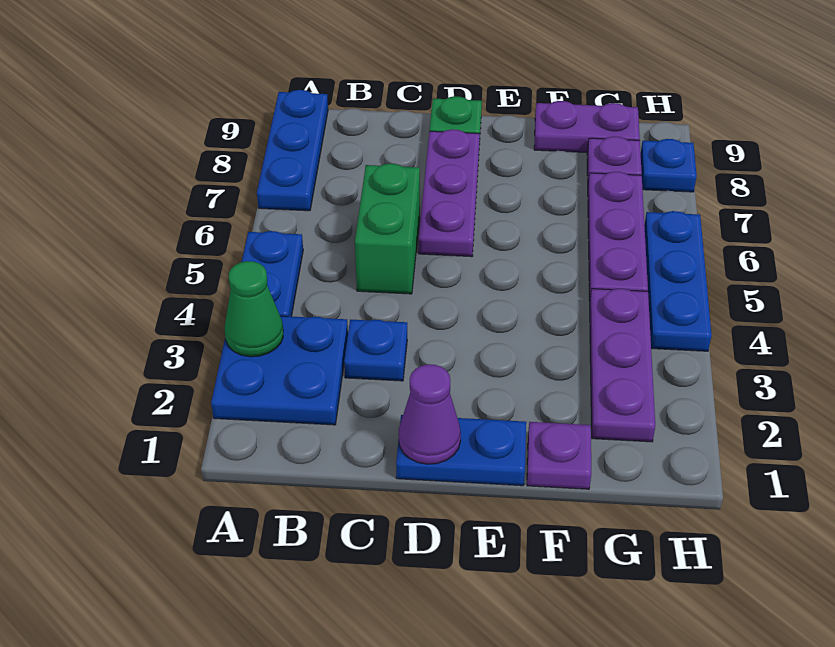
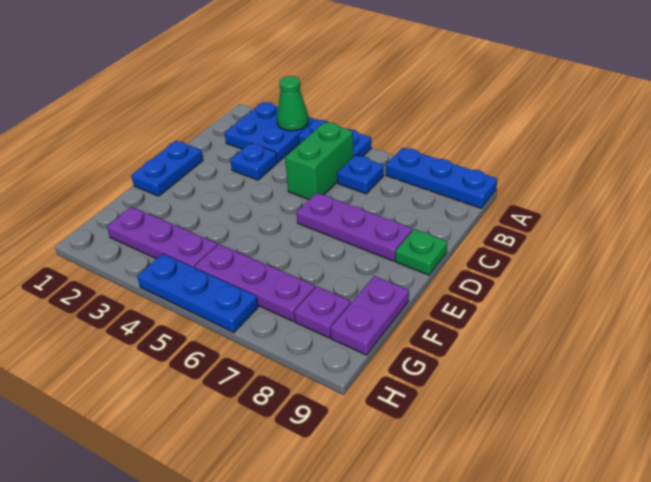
green 1x2 brick [355,164,420,294] -> green 1x2 brick turned to [285,122,353,199]
purple 1x1 cone [399,364,461,464] -> none
purple 1x1 plate [527,422,591,489] -> none
blue 1x1 plate [641,139,697,192] -> blue 1x1 plate moved to [337,155,384,194]

